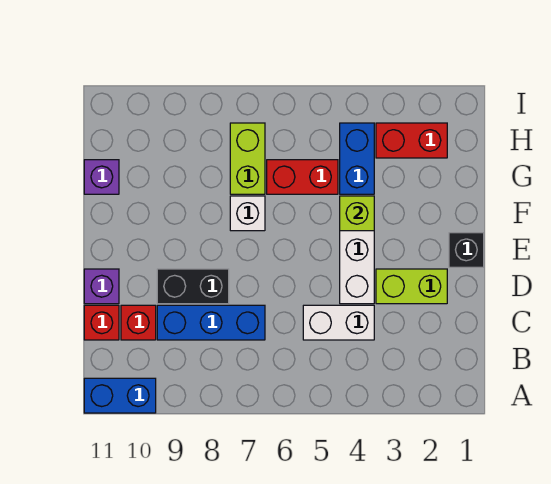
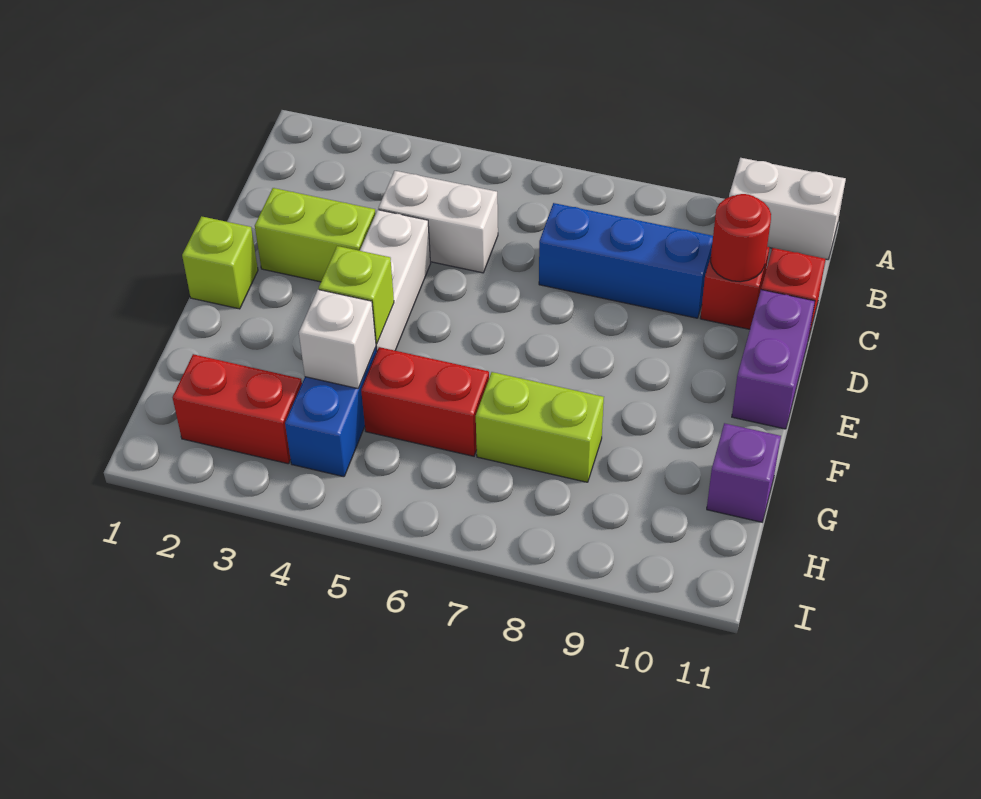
blue 1x2 brick [84,378,156,413] -> white 1x2 brick [729,158,846,260]
none -> red 1x1 round brick [711,194,771,282]
black 1x2 brick [157,269,229,304] -> none
purple 1x1 brick [84,269,119,304] -> purple 1x2 brick [732,290,815,429]
black 1x1 brick [449,233,484,267] -> lime 1x1 brick [182,216,258,309]
white 1x1 brick [230,196,265,231] -> white 1x1 brick moved to [299,290,376,388]
lime 1x2 brick [230,123,265,194] -> lime 1x2 brick turned to [476,372,604,482]

